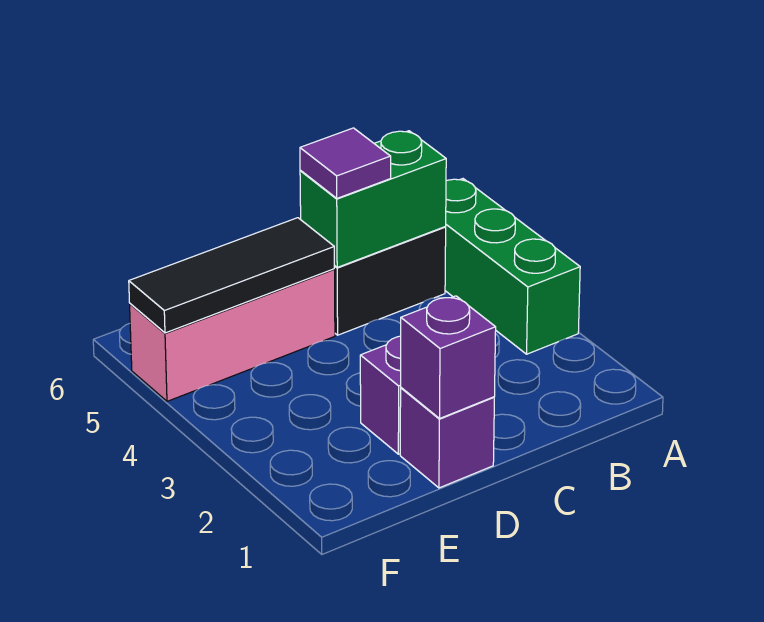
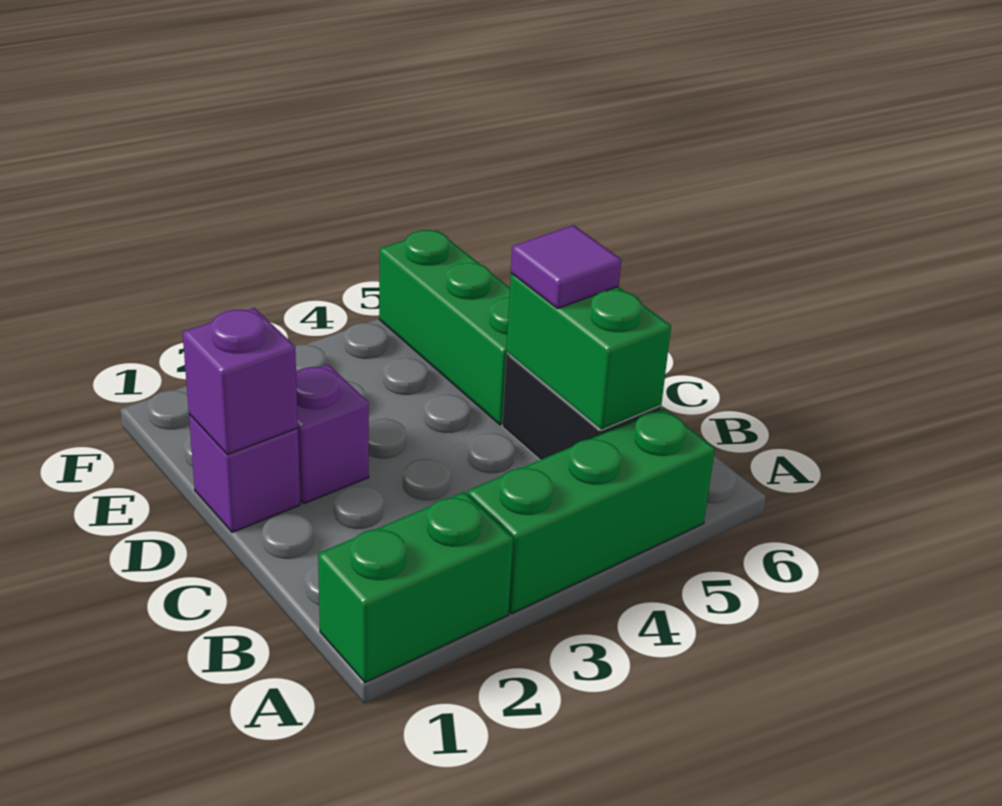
none -> green 1x2 brick [318,492,513,683]
pink 1x3 brick [130,269,335,401] -> green 1x3 brick [379,230,510,425]
black 1x3 tile [129,218,334,333] -> none

